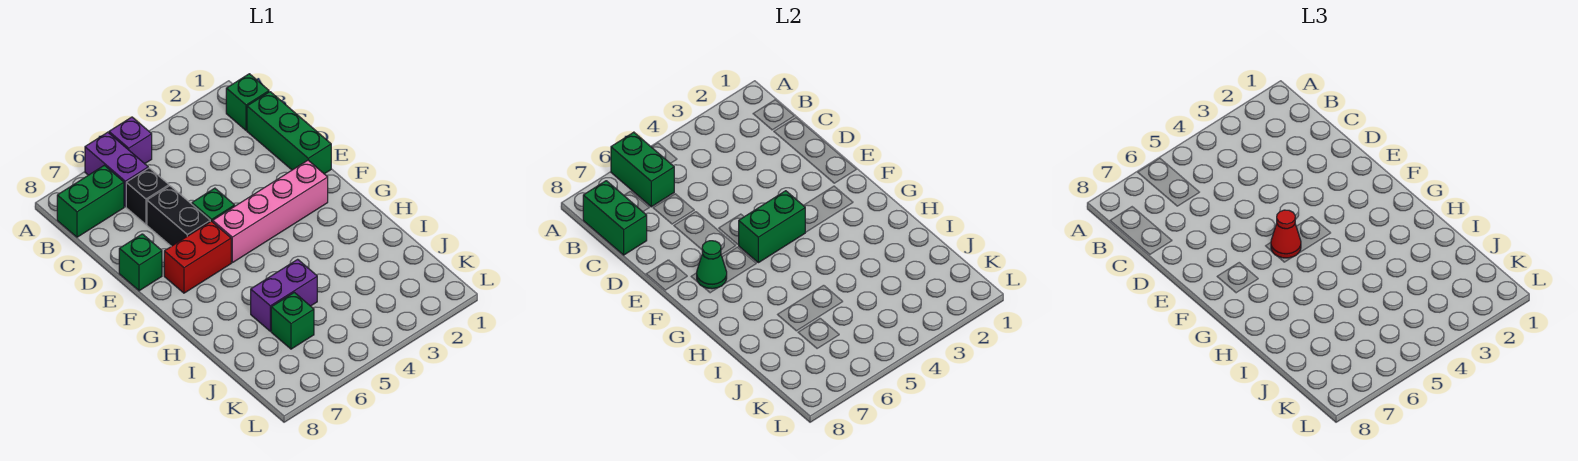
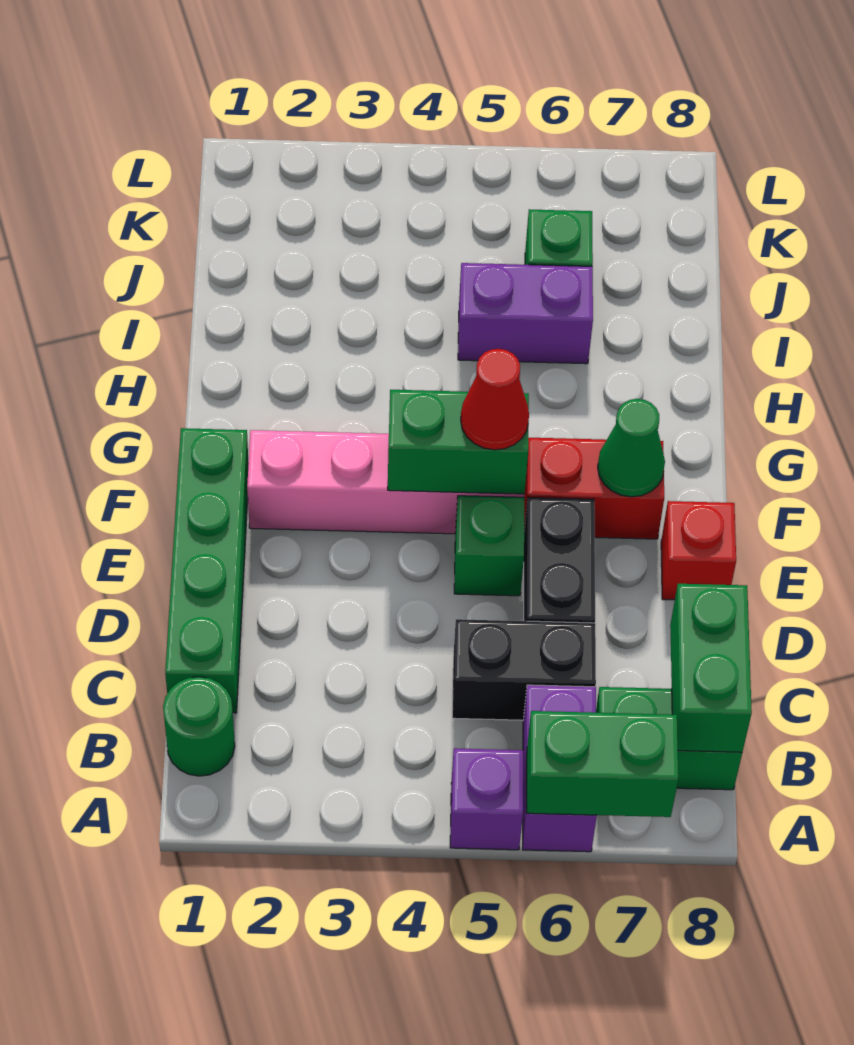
green 1x2 brick [611,132,674,207] -> green 1x2 brick turned to [527,711,678,817]
green 1x1 brick [226,74,269,130] -> green 1x1 round brick [163,677,235,776]
green 1x3 brick [247,92,331,174] -> green 1x4 brick [165,428,249,713]
black 1x1 brick [126,168,169,224] -> black 1x2 brick [452,619,596,720]
green 1x1 brick [119,234,162,291] -> red 1x1 brick [661,501,736,600]

